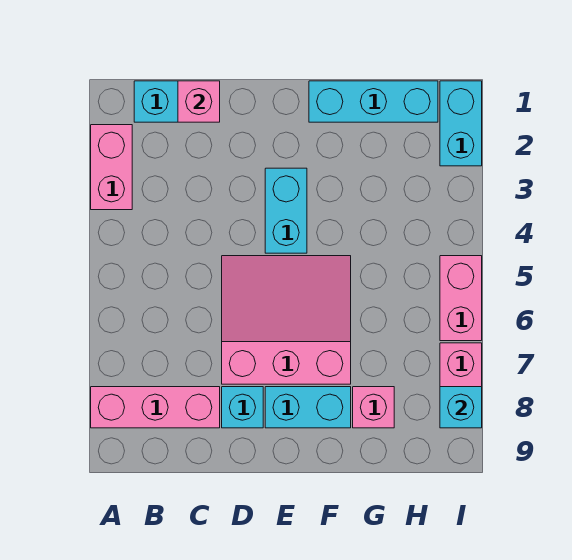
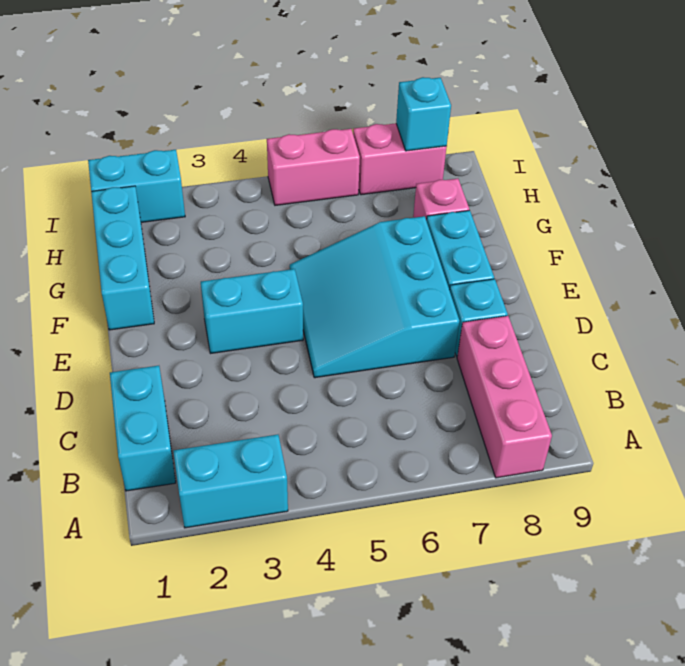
pink 1x2 brick [91,125,132,210] -> cyan 1x2 brick [173,435,288,528]
pink 1x1 brick [178,81,220,122] -> none
pink 3x3 slope [222,256,351,384] -> cyan 3x3 slope [290,216,459,378]

